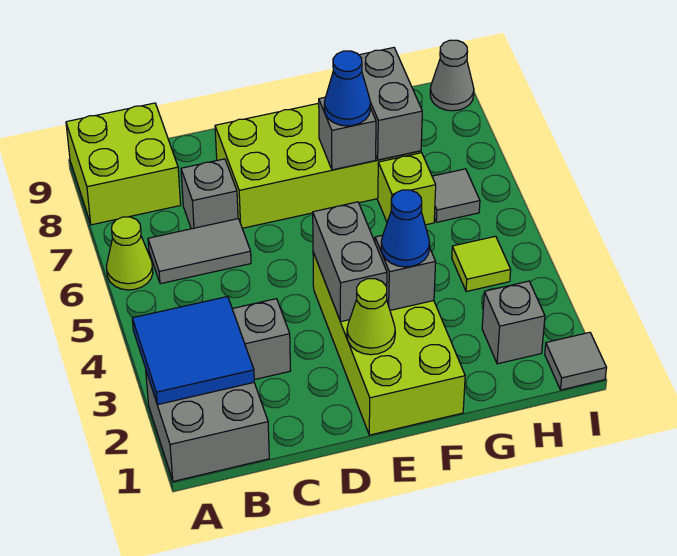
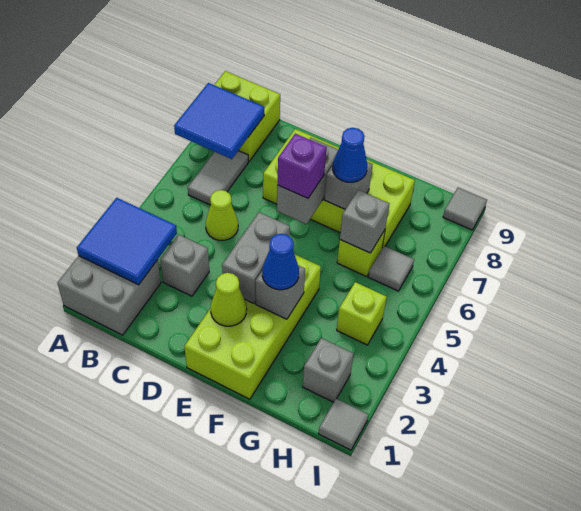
lime 1x1 cone [106,217,153,290] -> lime 1x1 cone moved to [206,190,238,240]
none -> blue 2x2 tile [174,83,265,159]
grey 1x2 tile [148,219,251,284] -> grey 1x2 tile turned to [188,151,248,205]
grey 1x1 brick [181,159,238,229] -> grey 1x1 brick moved to [340,190,389,253]
none -> purple 1x1 brick [278,134,326,198]
grey 1x2 brick [359,48,422,160] -> grey 1x2 brick moved to [277,138,338,224]
lime 1x1 tile [452,236,511,292] -> lime 1x1 brick [337,282,387,345]
grey 1x1 cone [430,40,474,111] -> grey 1x1 tile [443,188,487,230]

